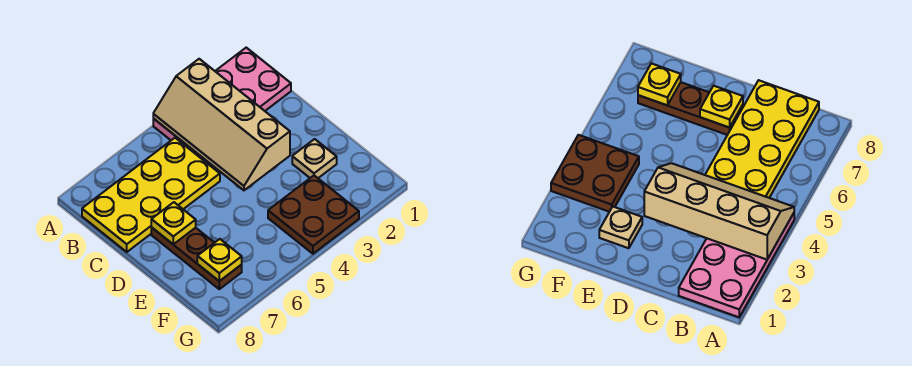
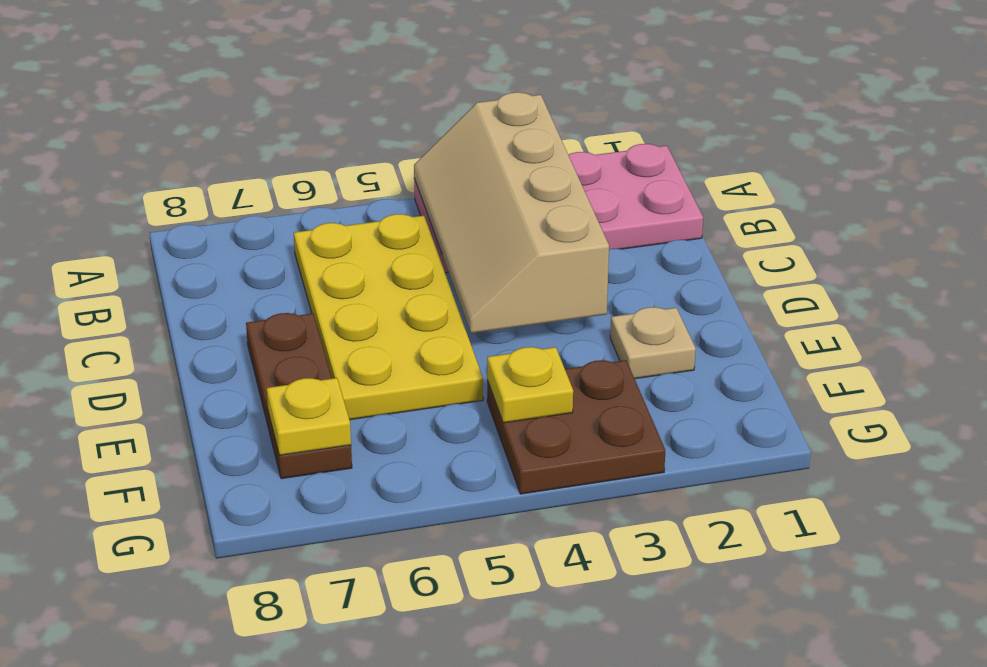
yellow 2x4 plate [82,138,220,252] -> yellow 2x4 plate turned to [294,214,483,420]
yellow 1x1 plate [151,202,196,244] -> yellow 1x1 plate moved to [487,347,573,423]

